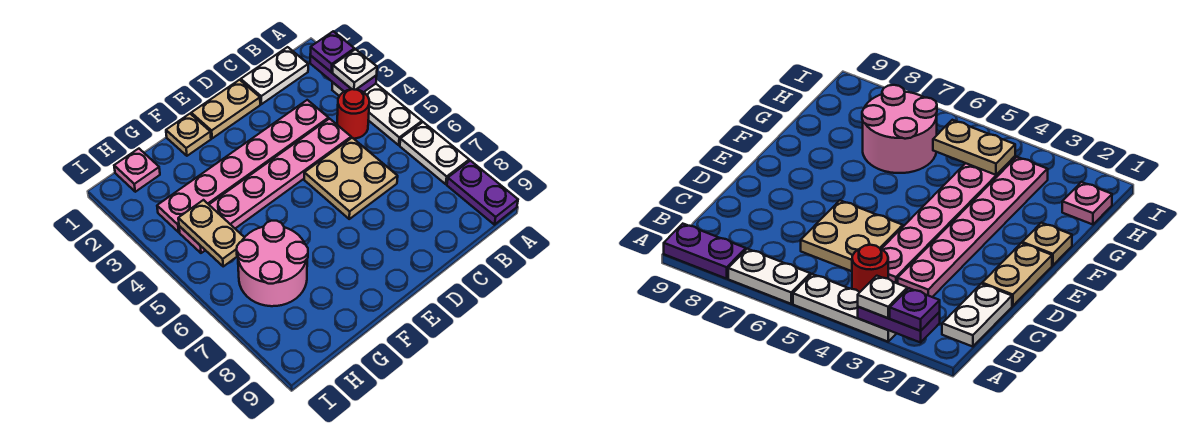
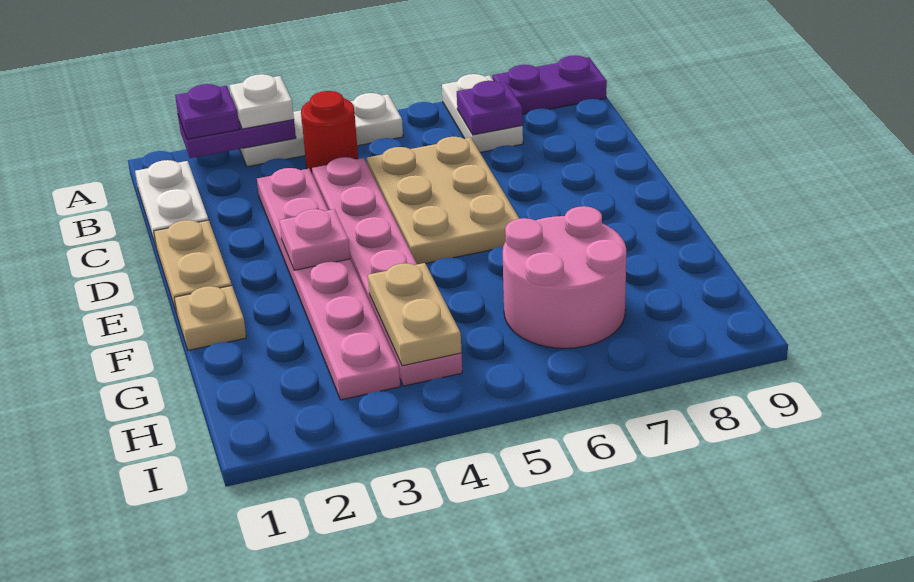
white 1x2 plate [400,122,469,184] -> white 1x2 plate turned to [442,74,523,152]
none -> purple 1x1 plate [457,81,523,135]
tan 2x2 plate [304,138,398,219] -> tan 2x3 plate [367,137,519,264]
pink 1x1 plate [114,149,160,192] -> pink 1x1 plate moved to [279,209,350,270]
tan 1x2 plate [178,200,245,266] -> tan 1x2 plate turned to [368,263,462,366]

